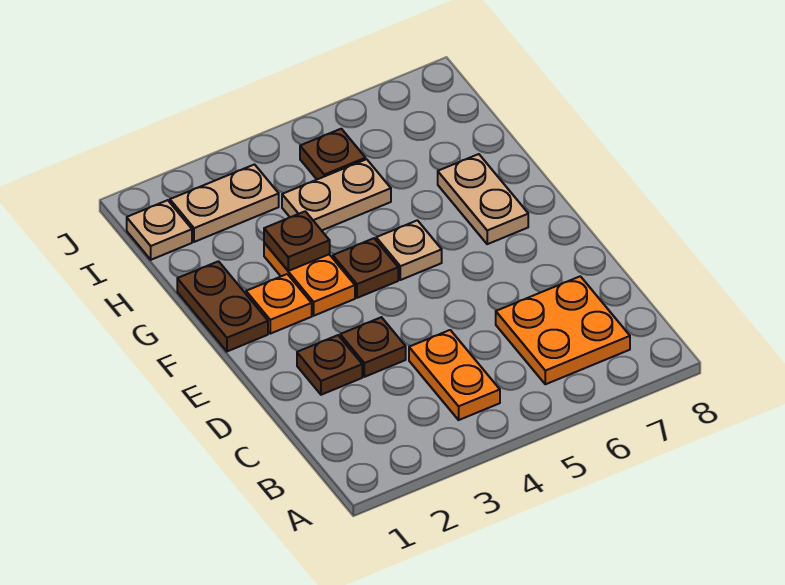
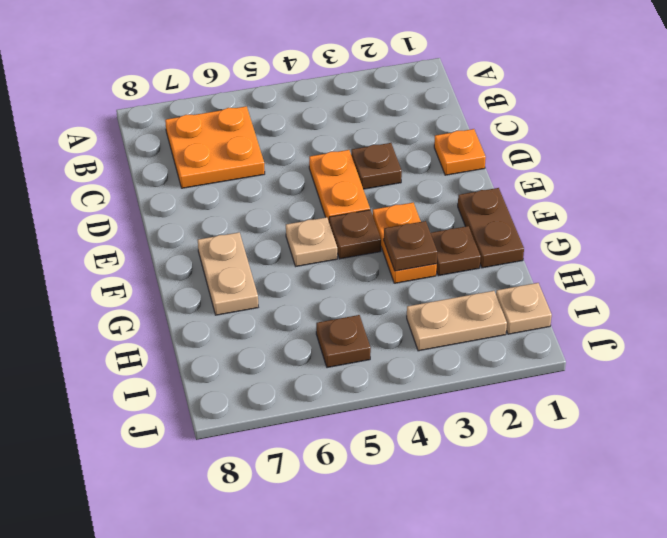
orange 1x2 plate [409,330,500,420] -> orange 1x2 plate moved to [309,150,370,221]
brown 1x1 plate [297,335,362,395] -> brown 1x1 plate moved to [431,226,481,276]
orange 1x1 plate [246,274,312,334] -> orange 1x1 plate moved to [434,129,486,175]
tan 1x2 plate [282,159,391,231] -> none

